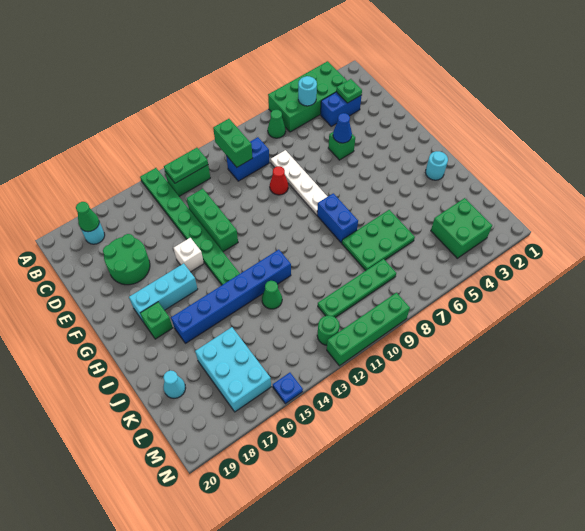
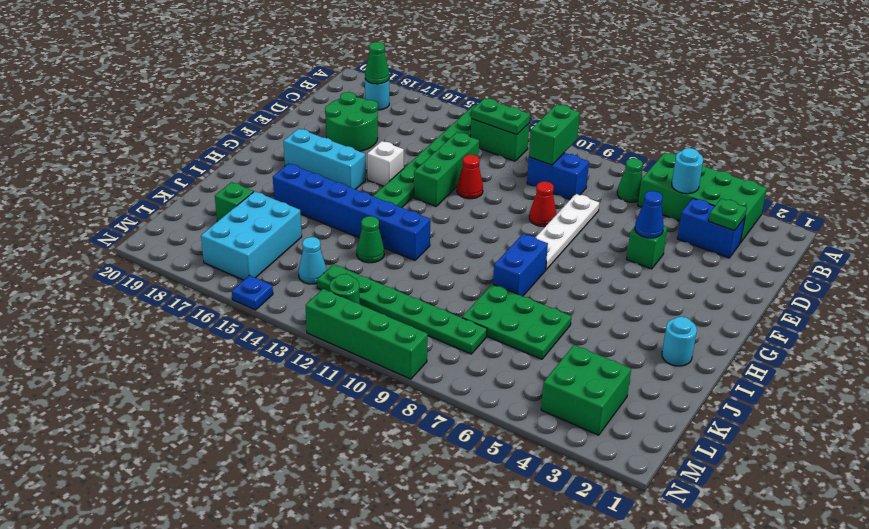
none -> red 1x1 cone [457,155,483,199]
green 1x1 brick [140,302,173,339] -> green 1x1 brick moved to [215,182,254,222]
cyan 1x1 cone [163,370,186,398] -> cyan 1x1 cone moved to [298,237,327,284]
green 1x4 plate [318,259,396,318] -> green 1x6 plate [317,264,487,354]

